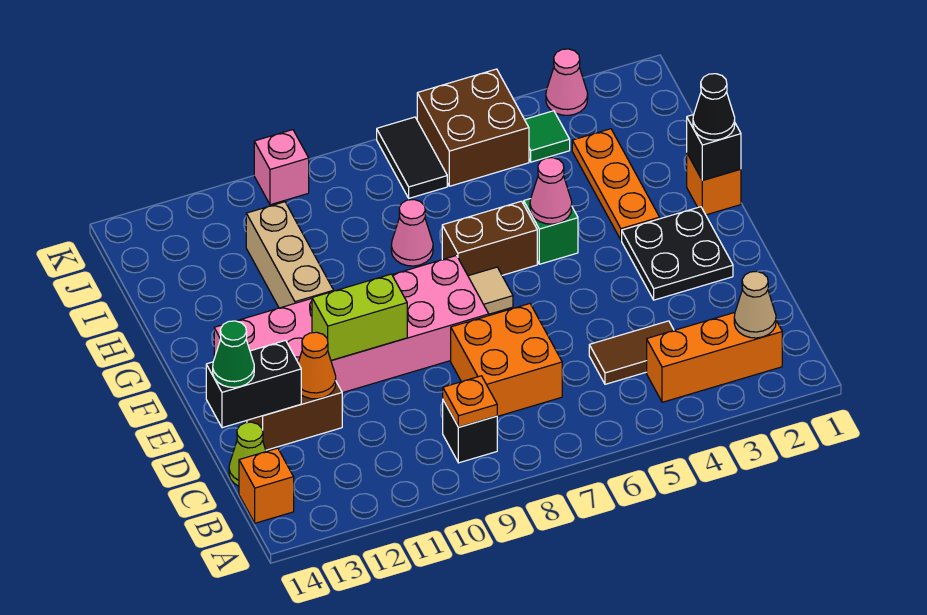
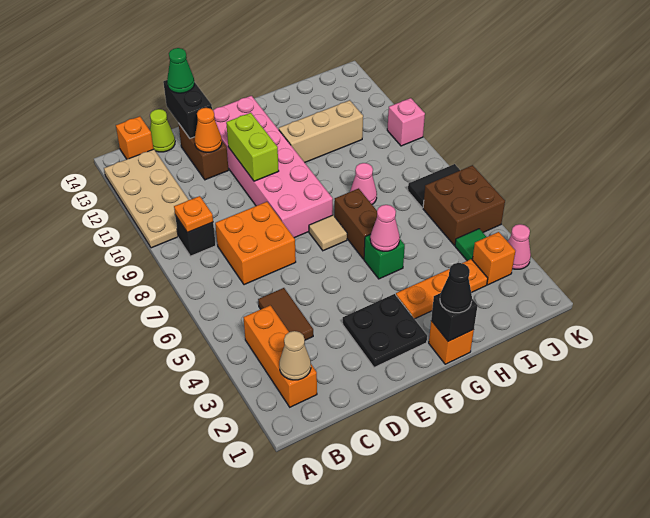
none -> tan 2x4 plate [104,149,188,248]
none -> orange 1x1 brick [472,232,515,285]

